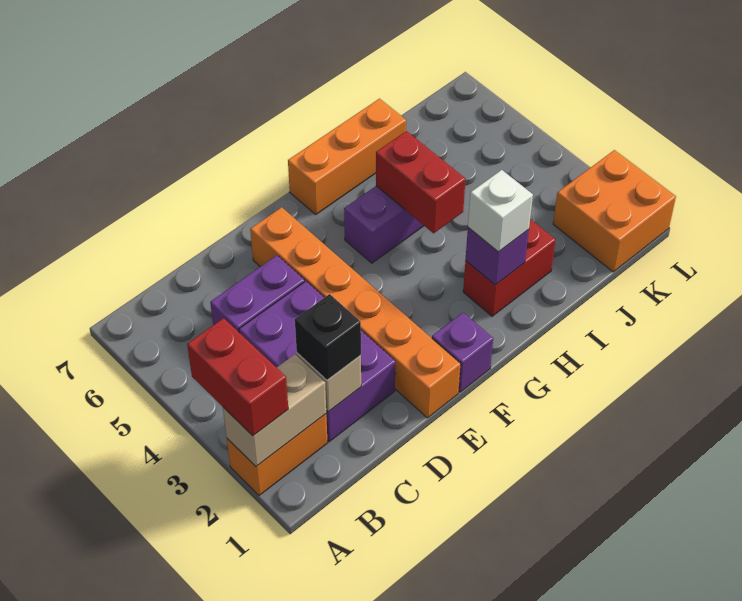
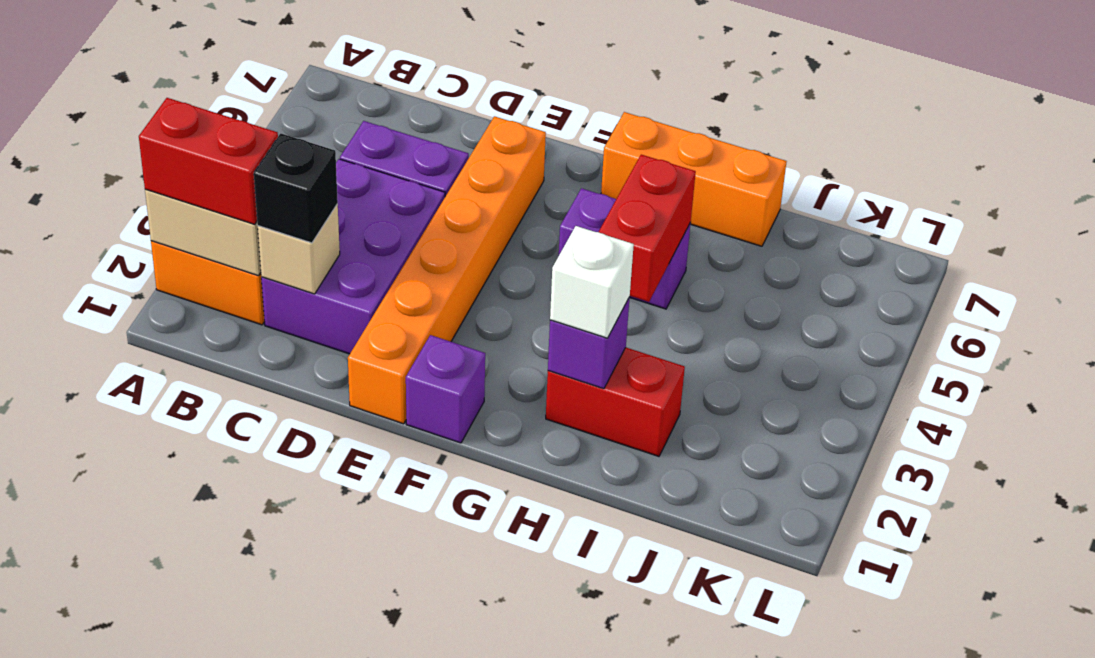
red 1x2 brick [187,318,288,436] -> red 1x2 brick turned to [139,98,278,224]
orange 2x2 brick [553,150,676,272] -> none

